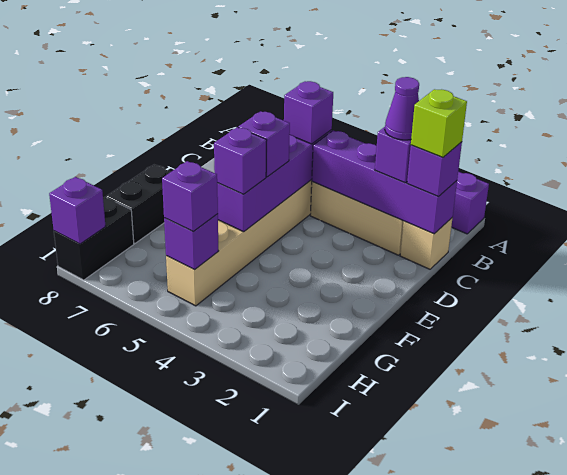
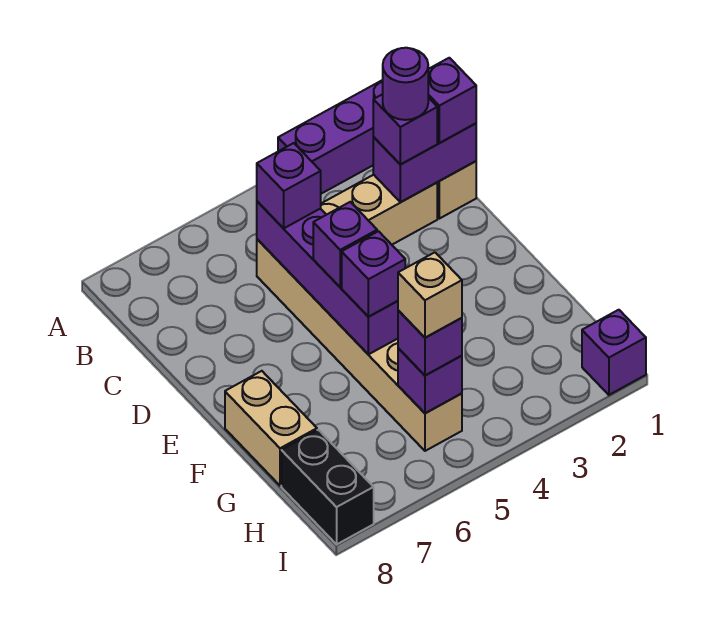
purple 1x4 brick [312,131,457,234] -> purple 1x2 brick [373,124,476,202]
lime 1x1 brick [411,89,467,158] -> none
purple 1x1 cone [385,77,419,140] -> purple 1x1 round brick [383,48,428,120]
black 1x2 brick [106,165,170,243] -> tan 1x2 brick [225,371,317,486]
none -> tan 1x1 brick [398,252,462,338]
purple 1x1 brick [49,177,106,244] -> purple 1x1 brick moved to [582,310,646,395]

